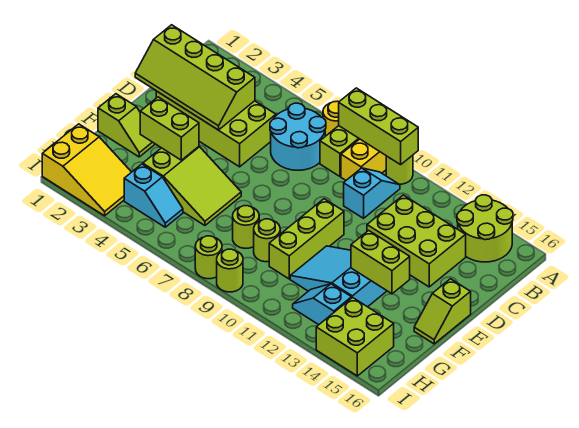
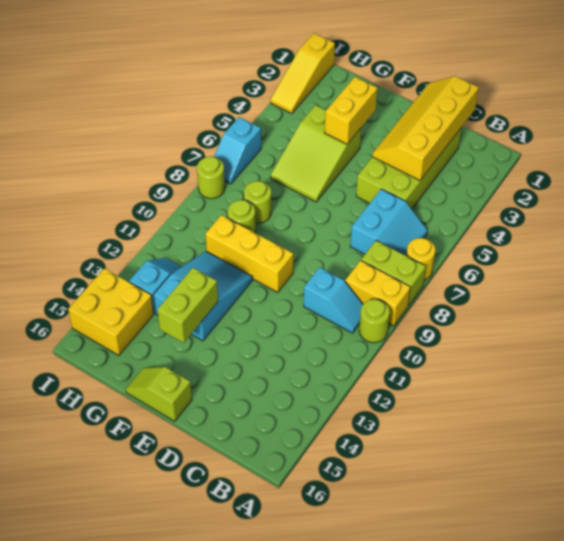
lime 1x3 brick [339,88,418,165] -> none
lime 2x2 round brick [457,195,513,262] -> none
cyan 2x2 round brick [270,103,326,170] -> cyan 2x2 slope [350,189,428,256]
lime 2x4 slope [135,25,255,130] -> yellow 2x4 slope [372,76,479,180]
lime 2x3 brick [367,195,466,287] -> none
lime 1x3 brick [269,199,344,279] -> yellow 1x3 brick [206,215,293,292]
lime 1x2 slope [98,94,155,157] -> none
lime 1x2 brick [140,97,199,160] -> yellow 1x2 brick [325,77,377,144]
yellow 2x3 slope [42,124,131,216] -> yellow 1x3 slope [271,33,335,114]
cyan 1x2 slope [124,164,183,227] -> cyan 1x2 slope moved to [214,117,261,184]
lime 2x2 brick [316,297,394,376] -> yellow 2x2 brick [68,268,154,355]
lime 1x1 round brick [217,249,243,292] -> none

